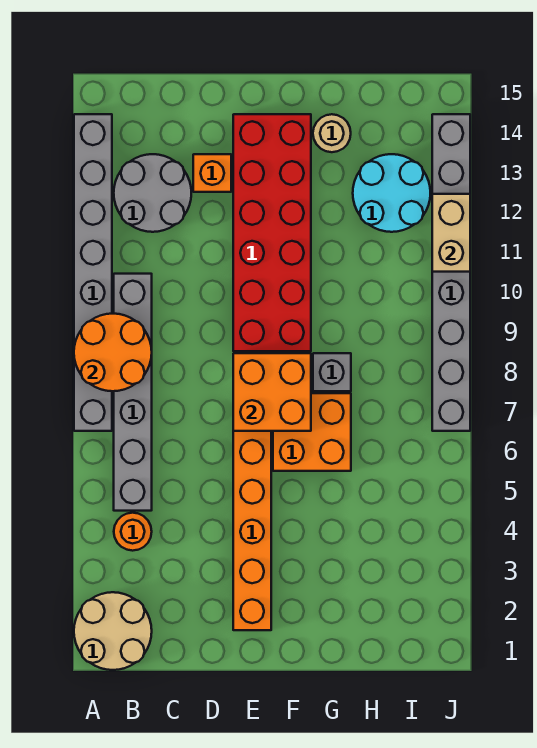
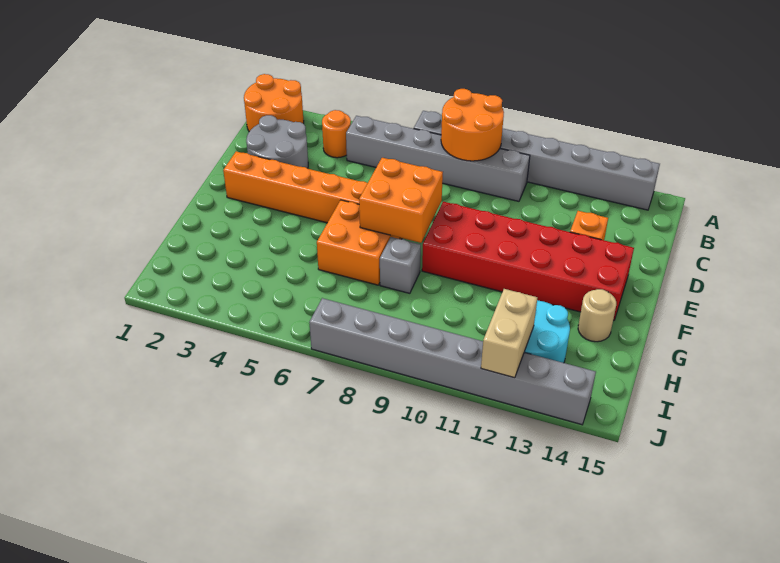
tan 2x2 round brick [74,592,152,670] -> orange 2x2 round brick [244,74,304,132]
grey 2x2 round brick [114,154,191,232] -> grey 2x2 round brick moved to [246,115,308,168]
tan 1x2 brick [432,194,470,272] -> tan 1x2 brick turned to [481,289,537,378]

